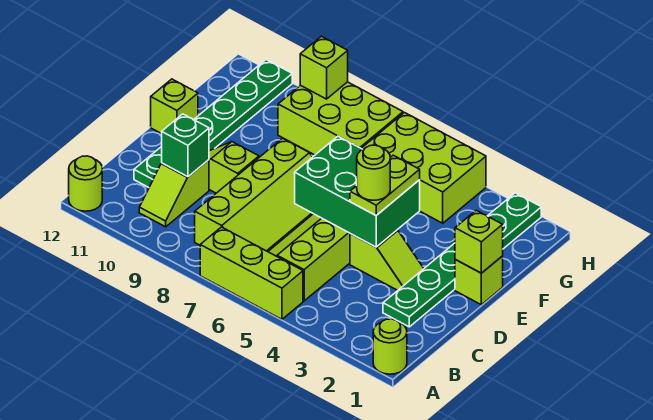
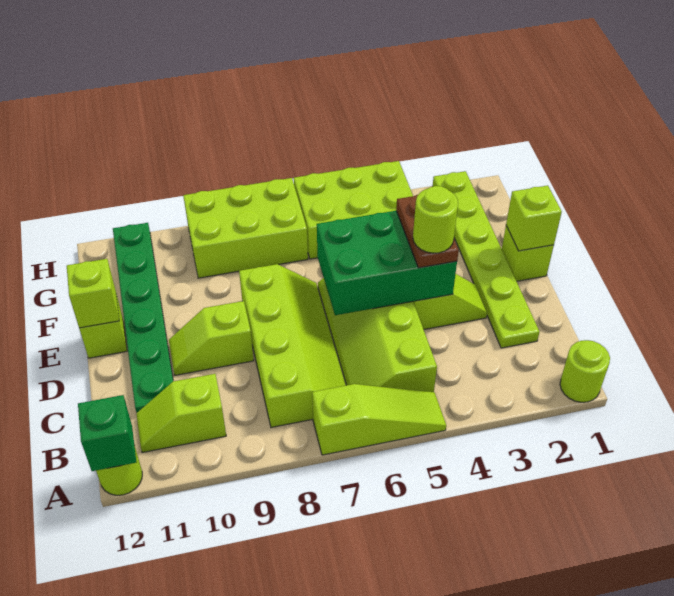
lime 1x3 brick [200,227,303,319] -> lime 1x3 slope [312,384,446,455]
lime 1x2 slope [139,160,209,227] -> lime 1x2 slope turned to [136,374,226,453]
green 1x6 plate [383,193,541,327] -> lime 1x6 plate [433,171,539,348]
green 1x1 brick [162,114,209,177] -> green 1x1 brick moved to [78,395,136,471]
lime 1x2 plate [350,155,420,215] -> brown 1x2 plate [396,195,459,268]
lime 1x1 brick [300,36,348,99] -> lime 1x1 brick moved to [67,259,119,328]

